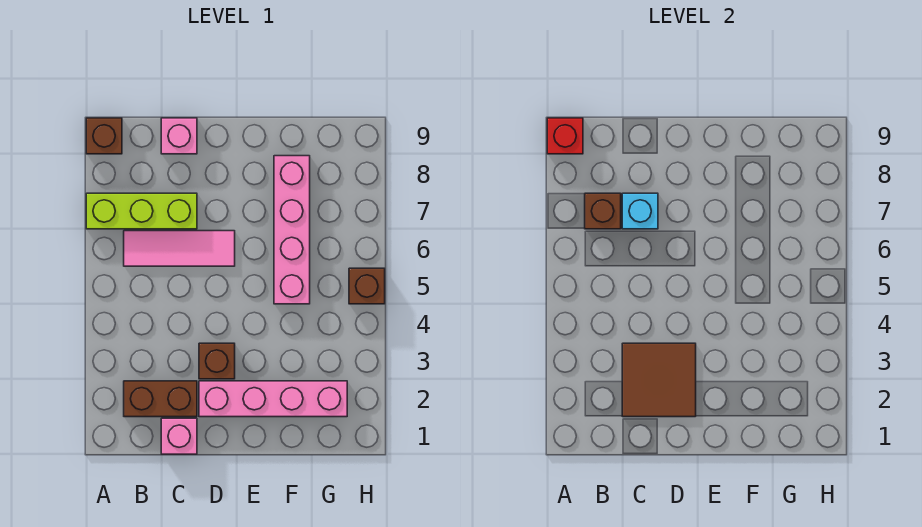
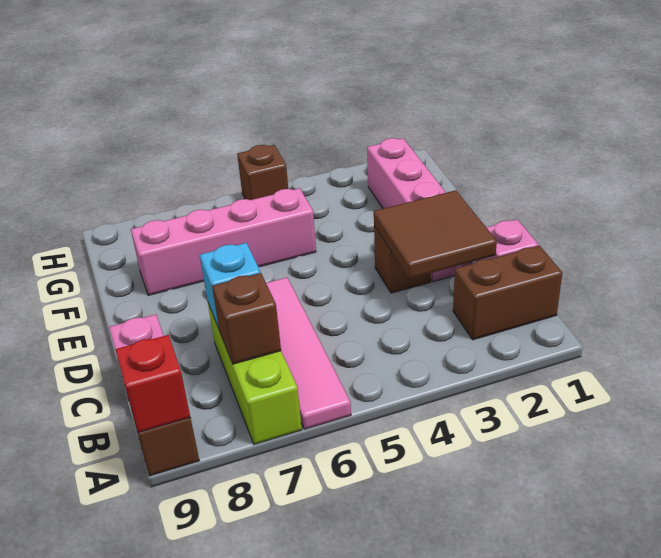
brown 1x2 brick [124,381,197,417] -> brown 1x2 brick turned to [453,246,563,340]
pink 1x3 tile [124,231,235,266] -> pink 1x4 tile [266,277,351,429]

